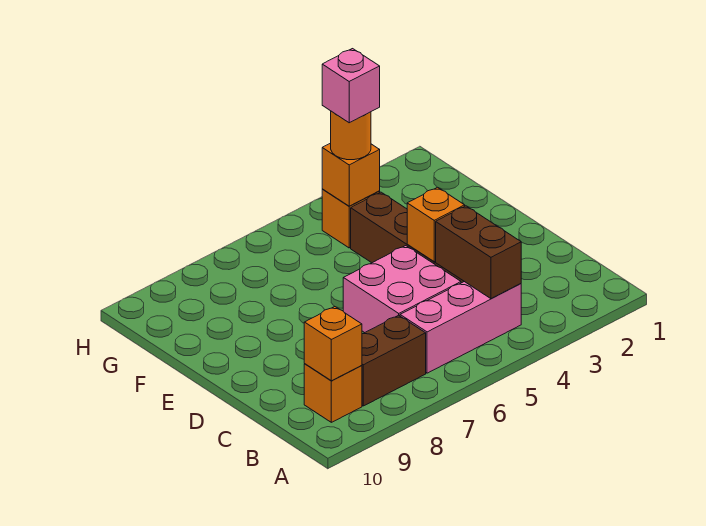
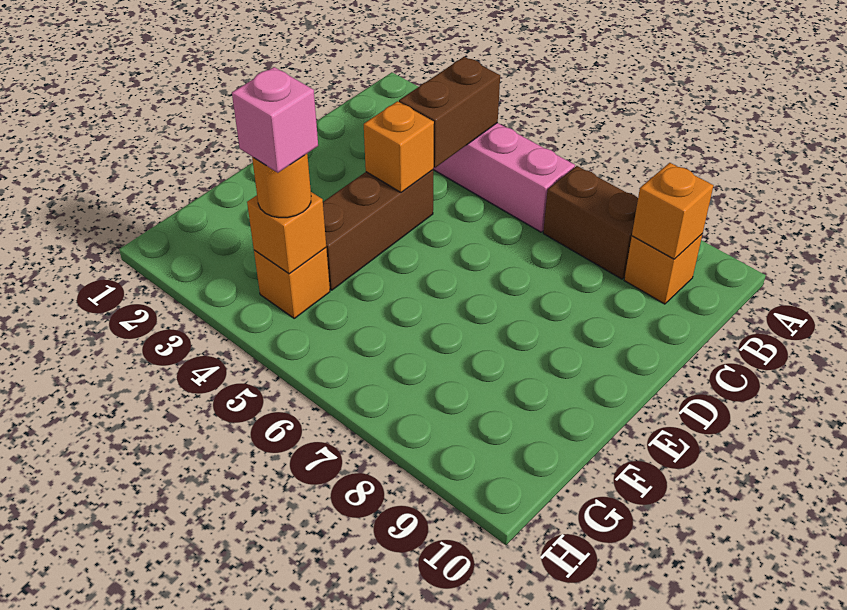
pink 2x2 brick [343,246,461,333] -> none

